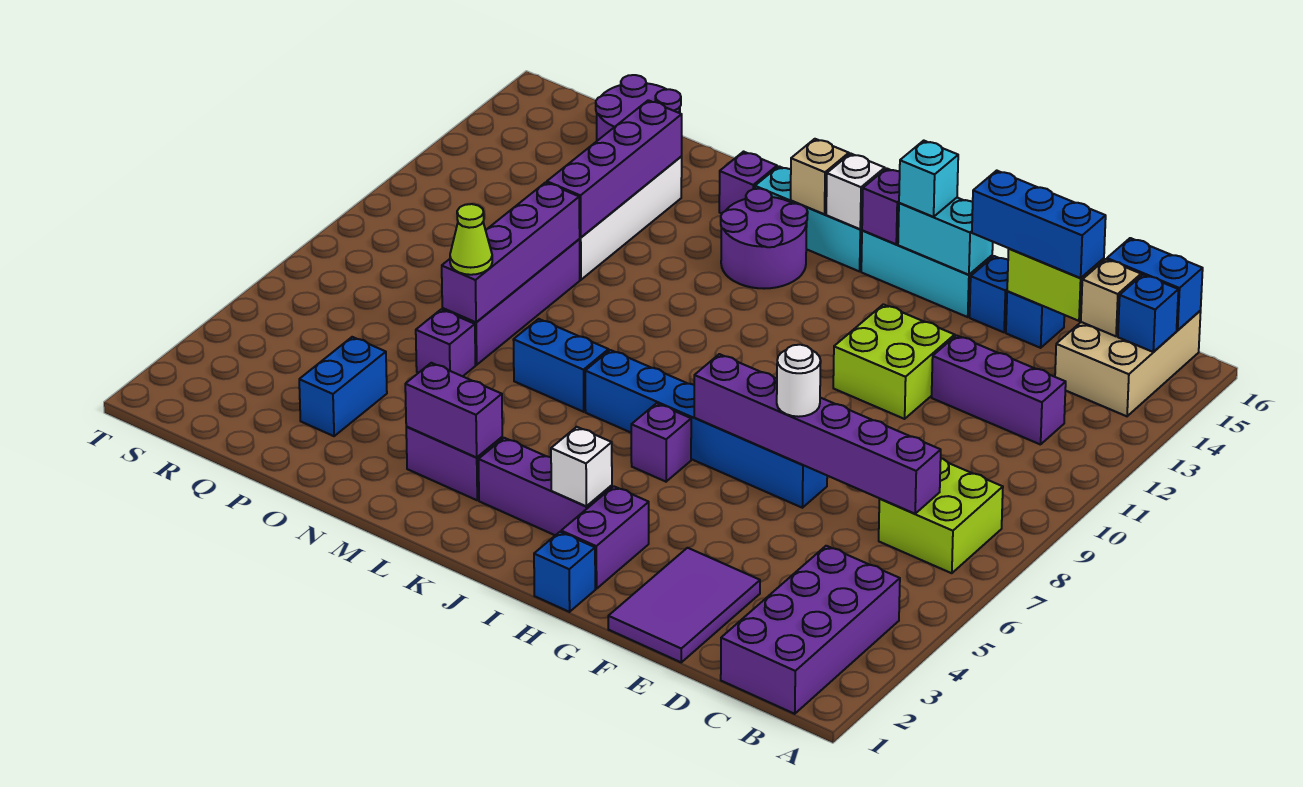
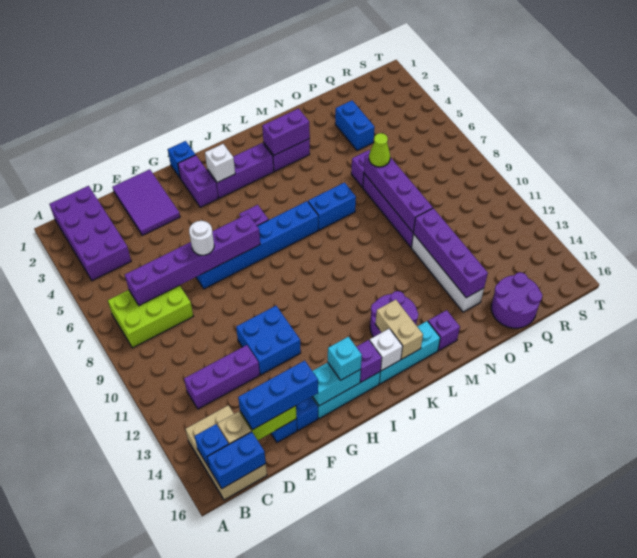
lime 2x2 brick [879,458,1003,573] -> lime 2x3 brick [108,285,193,348]
lime 2x2 brick [833,304,955,419] -> blue 2x2 brick [236,306,301,375]
tan 1x1 brick [791,139,849,214] -> tan 1x2 brick [375,300,423,359]

